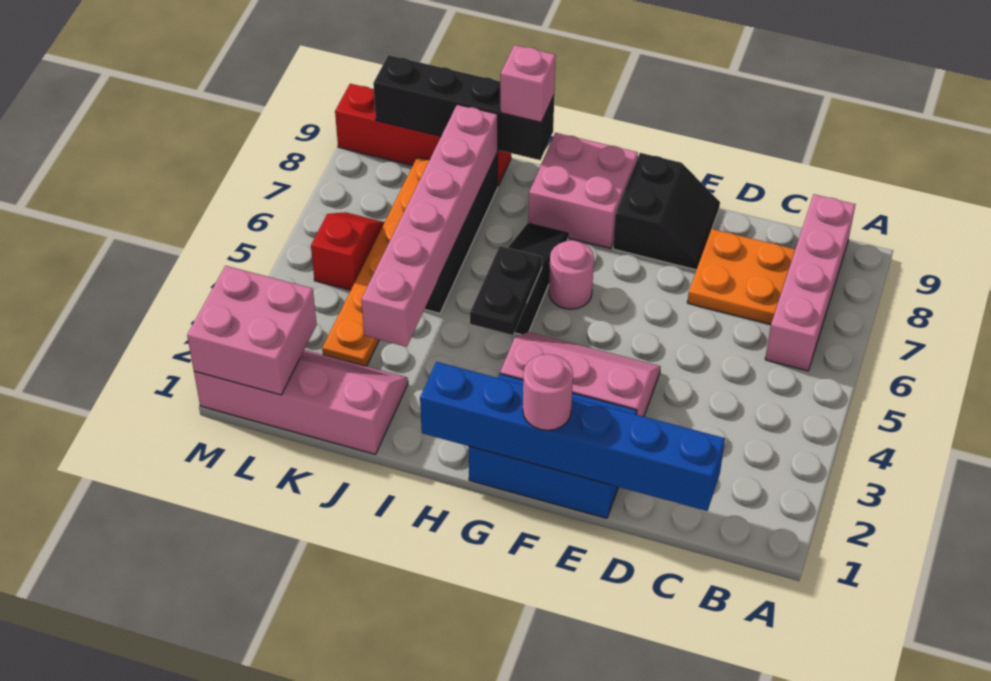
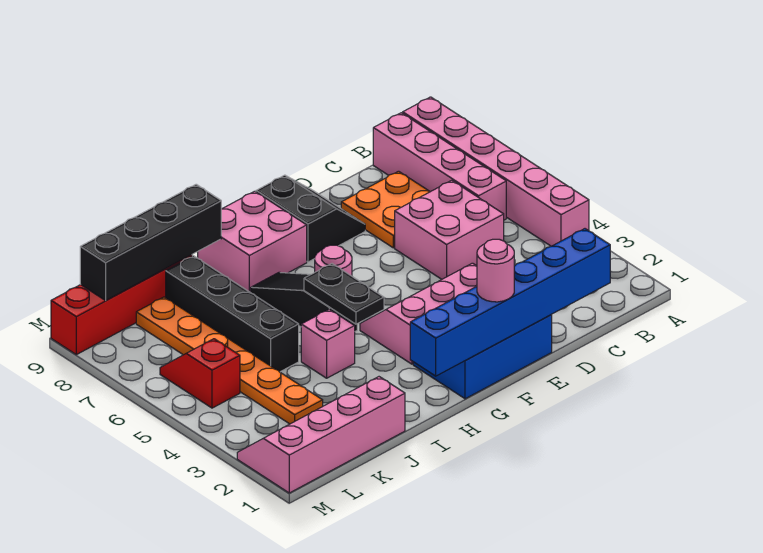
pink 1x1 brick [500,45,556,122] -> pink 1x1 brick moved to [301,309,355,378]
pink 1x6 brick [361,105,498,347] -> pink 1x6 brick moved to [403,97,589,246]
pink 2x2 brick [187,266,317,395] -> pink 2x2 brick moved to [395,180,504,279]

